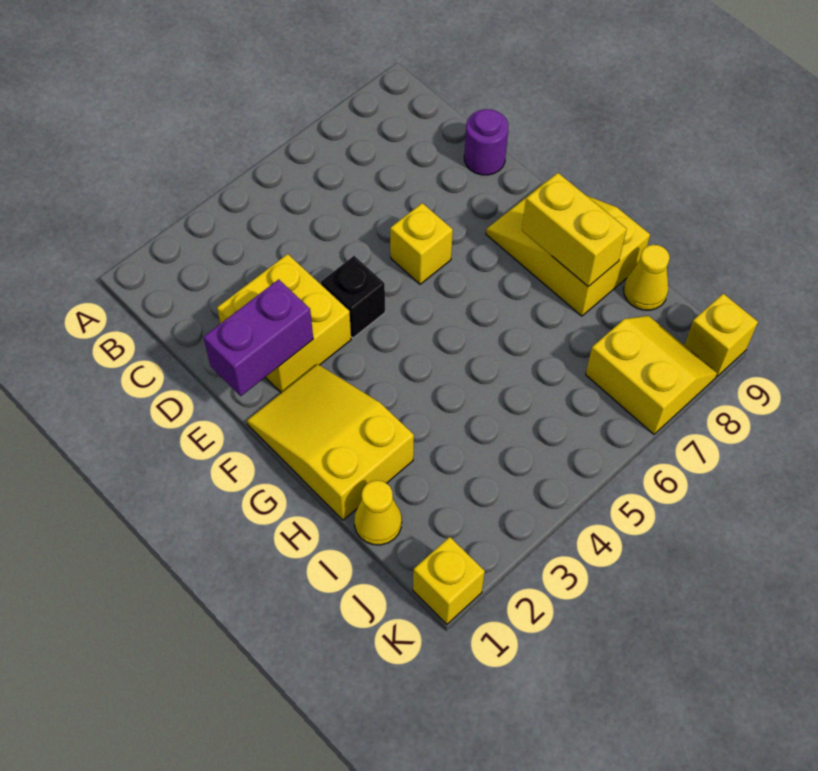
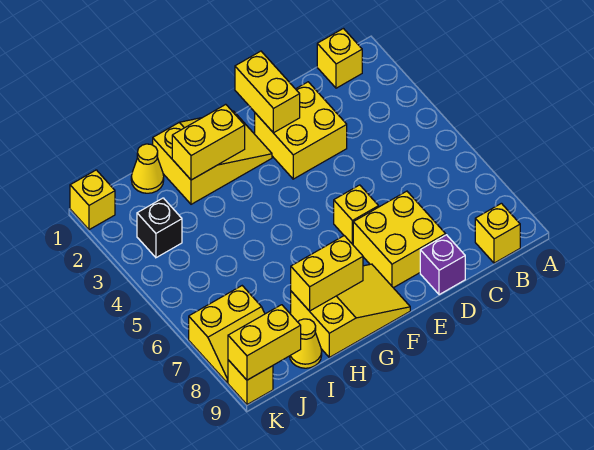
none -> yellow 1x1 brick [317,29,362,88]
none -> yellow 1x1 brick [475,203,520,263]
none -> yellow 2x2 brick [353,191,446,288]
purple 1x1 round brick [464,109,508,175] -> purple 1x1 brick [420,235,465,295]
purple 1x2 brick [203,279,313,396] -> yellow 1x2 brick [235,51,300,133]
black 1x1 brick [321,256,385,338] -> black 1x1 brick moved to [137,198,182,258]
none -> yellow 1x2 brick [172,104,245,180]
none -> yellow 1x2 brick [228,305,301,380]

